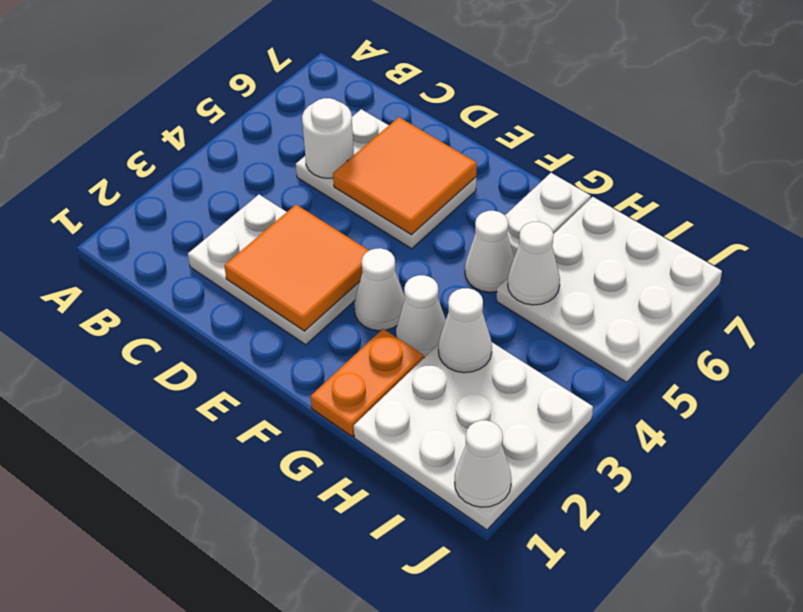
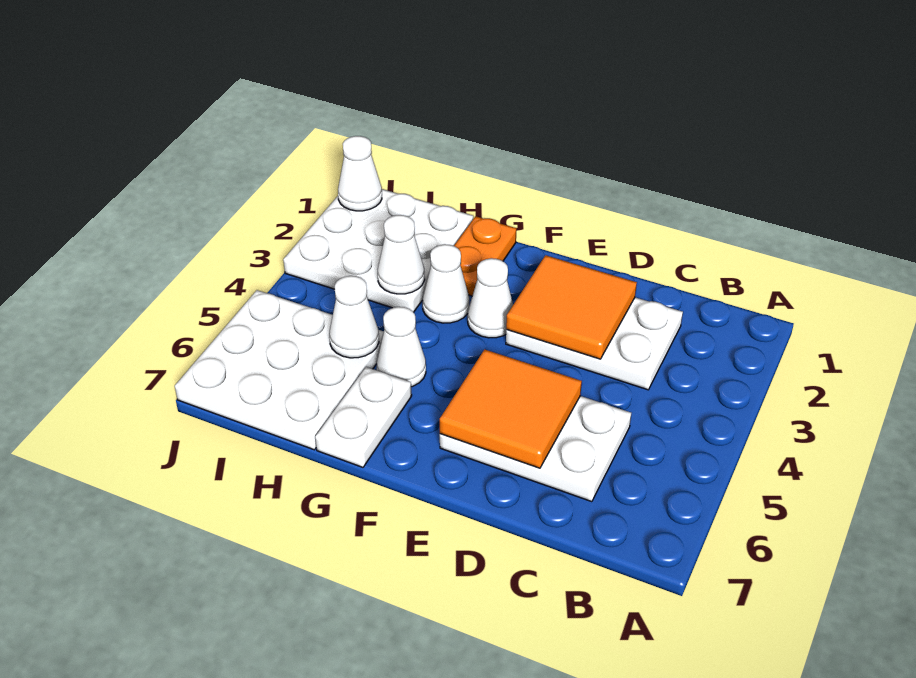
white 1x1 round brick [302,98,354,178] -> none

